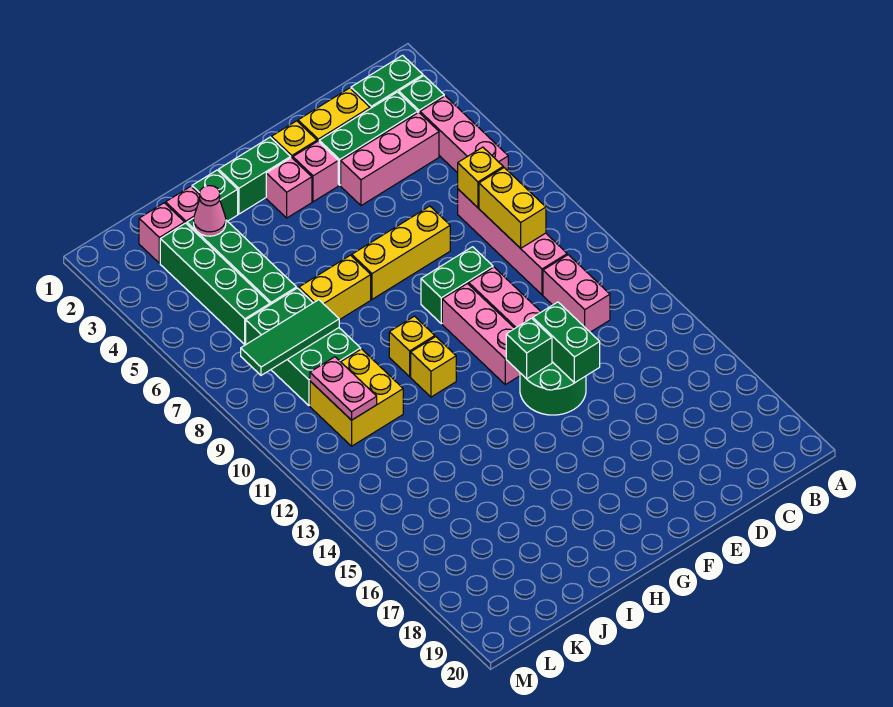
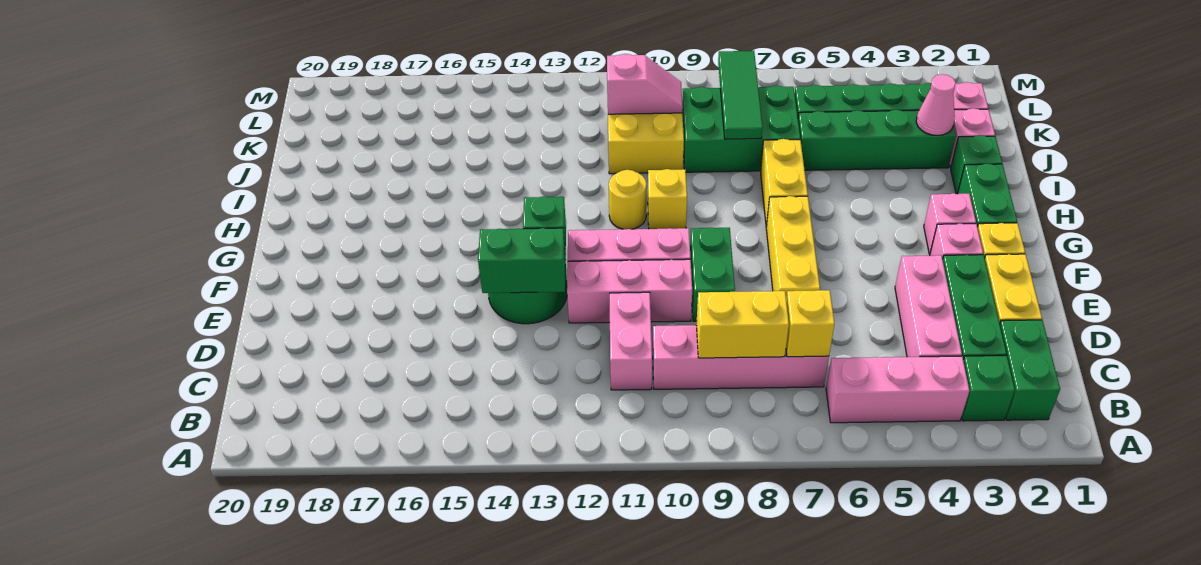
pink 1x2 brick [543,255,610,332] -> pink 1x2 brick turned to [610,292,652,390]
yellow 1x1 brick [411,337,456,397] -> yellow 1x1 round brick [609,170,646,229]
pink 1x2 plate [310,357,377,420] -> pink 1x2 slope [607,54,683,114]

